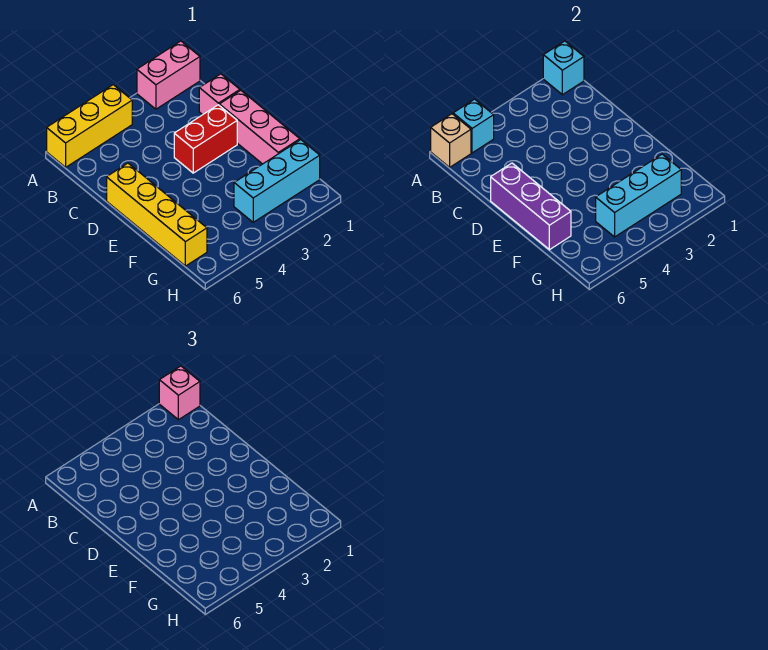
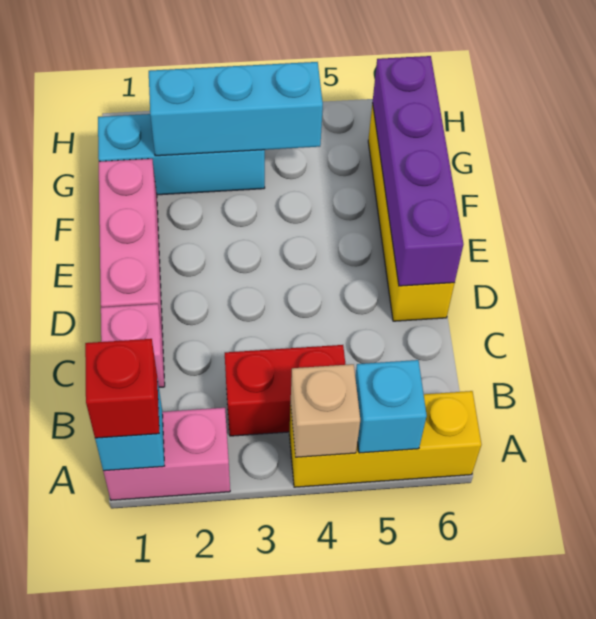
pink 1x1 brick [159,366,200,420] -> red 1x1 brick [85,339,159,438]
tan 1x1 brick [431,114,471,167] -> tan 1x1 brick moved to [291,364,360,457]
red 1x2 brick [174,105,237,173] -> red 1x2 brick moved to [225,345,346,436]
purple 1x3 brick [491,163,571,250] -> purple 1x4 brick [373,56,463,286]

